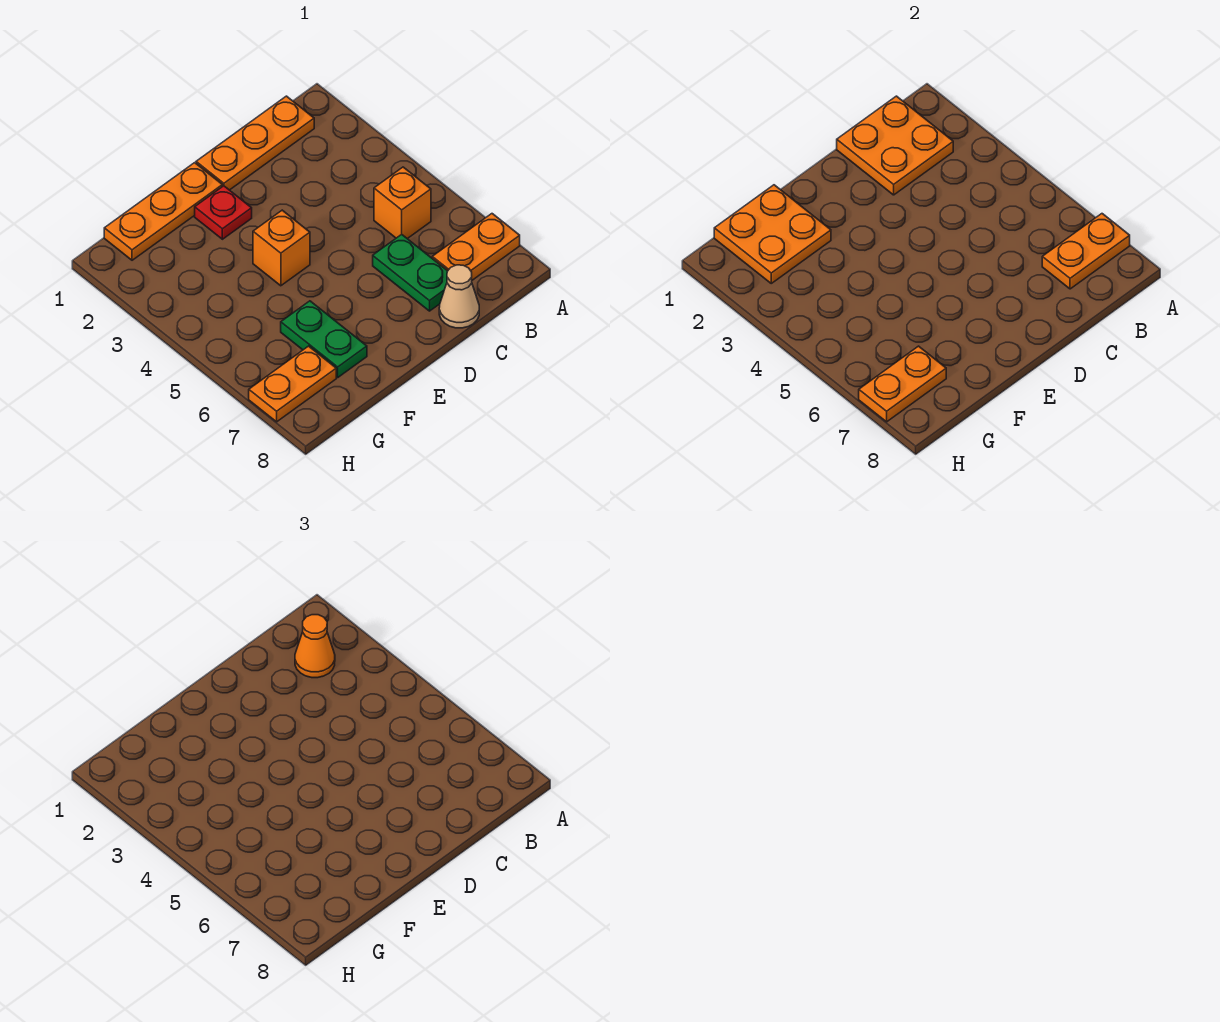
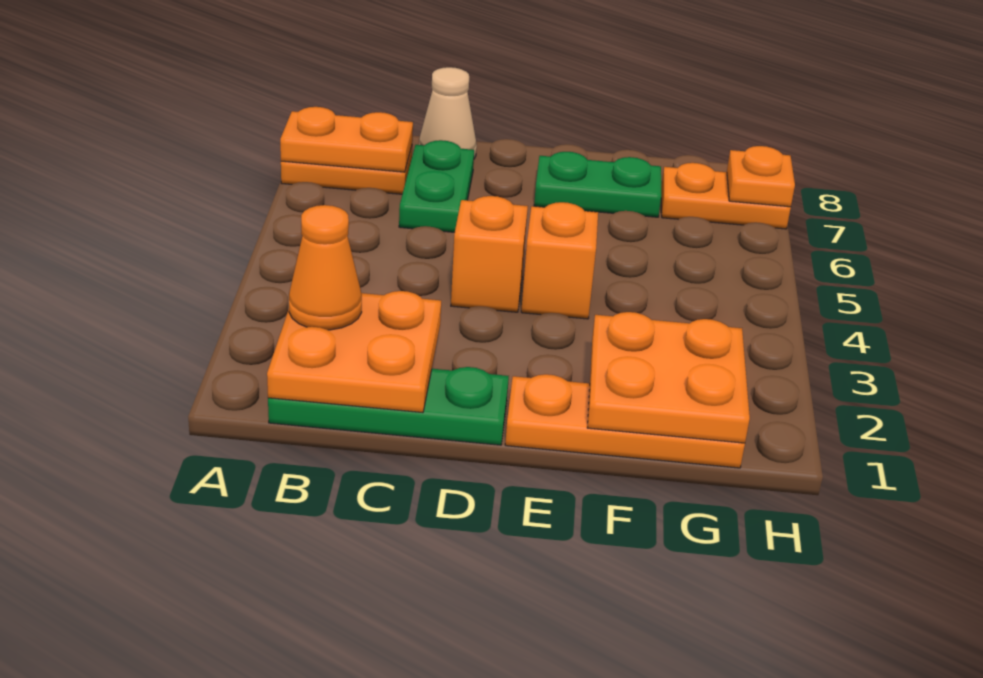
orange 1x3 plate [196,96,314,190] -> green 1x3 plate [268,367,509,445]
orange 1x1 brick [374,167,431,239] -> orange 1x1 brick moved to [451,196,528,312]
red 1x1 plate [195,186,252,239] -> none
green 1x2 plate [281,301,367,377] -> green 1x2 plate turned to [534,152,661,217]
orange 1x2 plate [859,346,946,422] -> orange 1x1 plate [727,146,795,207]

